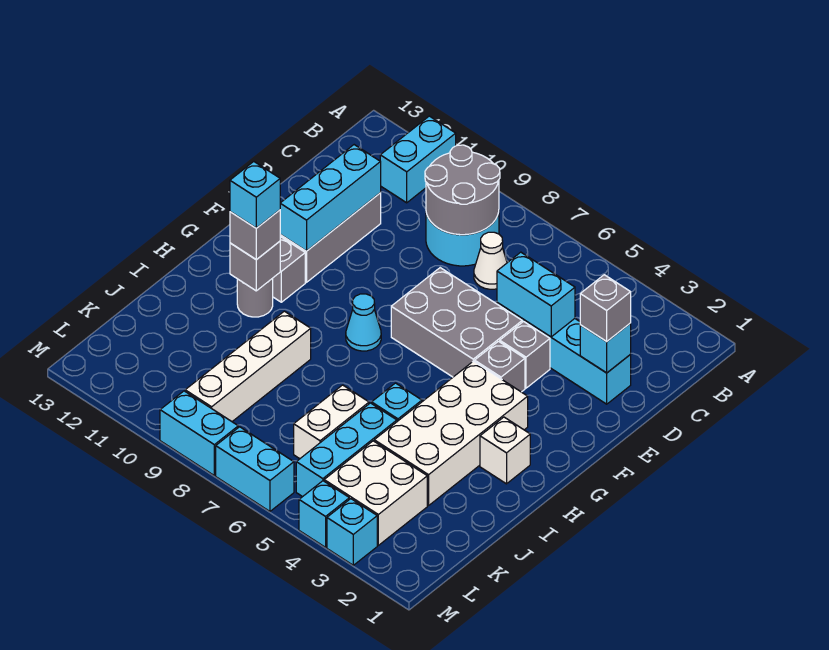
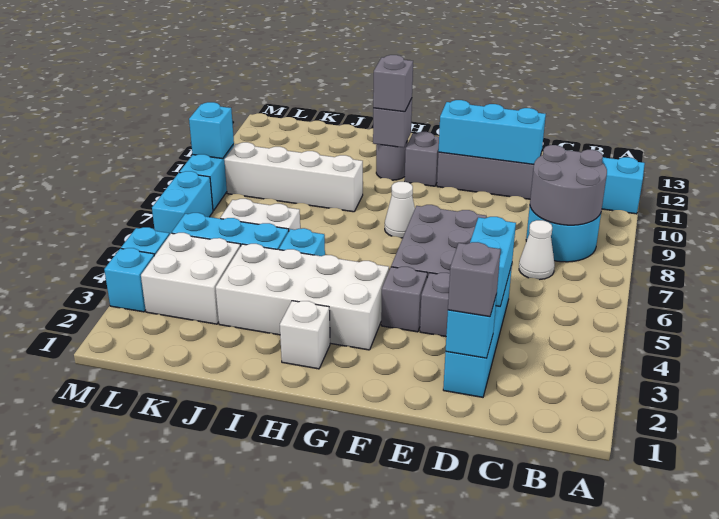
cyan 1x1 cone [346,294,381,351] -> white 1x1 cone [385,182,415,238]
cyan 1x1 brick [230,162,280,228] -> cyan 1x1 brick moved to [189,102,234,159]

